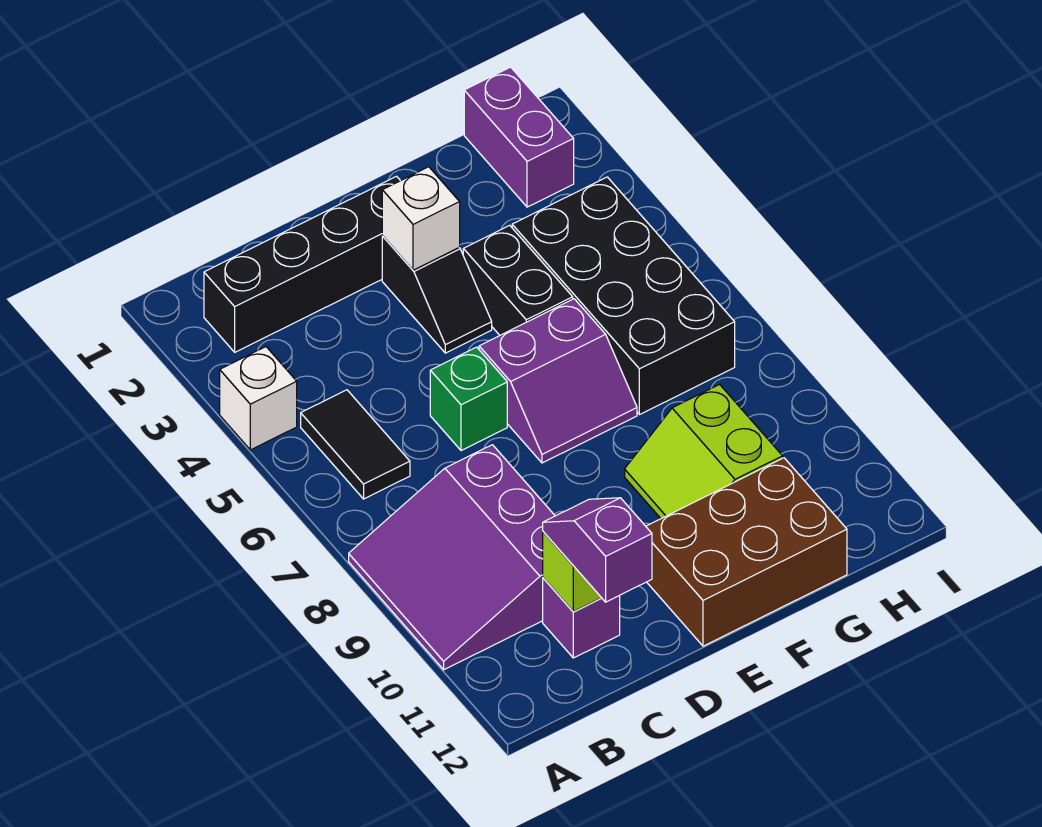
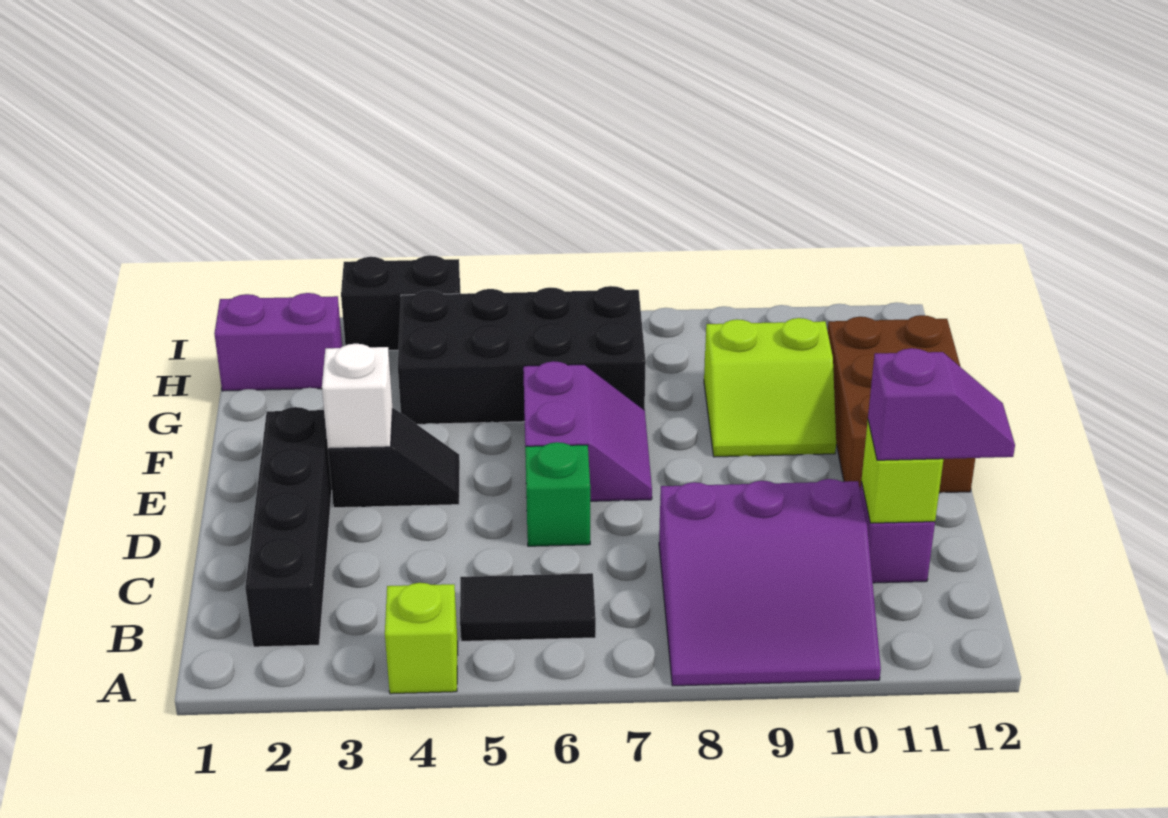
white 1x1 brick [220,347,297,450] -> lime 1x1 brick [385,583,458,694]
purple 1x2 slope [543,498,652,602] -> purple 1x2 slope turned to [868,348,1015,460]
black 1x2 brick [463,225,573,335] -> black 1x2 brick moved to [341,255,461,350]

